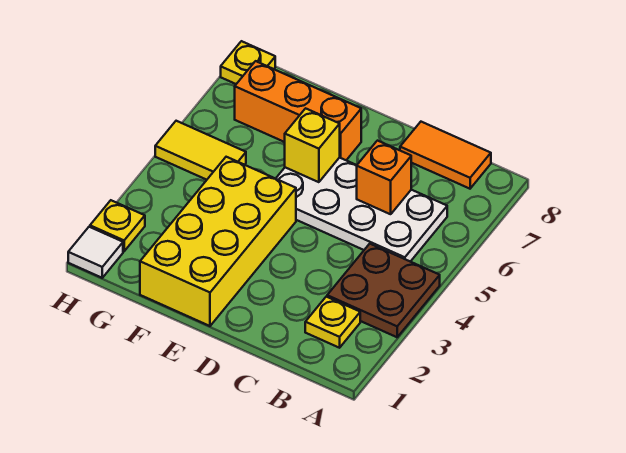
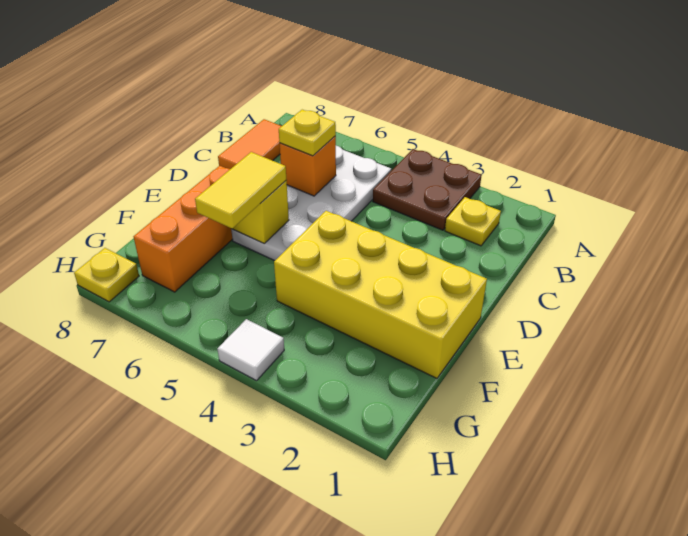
yellow 1x2 tile [155,121,246,180] -> yellow 1x2 tile moved to [195,152,286,229]
white 1x1 tile [68,227,123,278] -> white 1x1 tile moved to [217,319,284,381]
yellow 1x1 plate [90,200,145,251] -> yellow 1x1 plate moved to [279,110,336,156]

